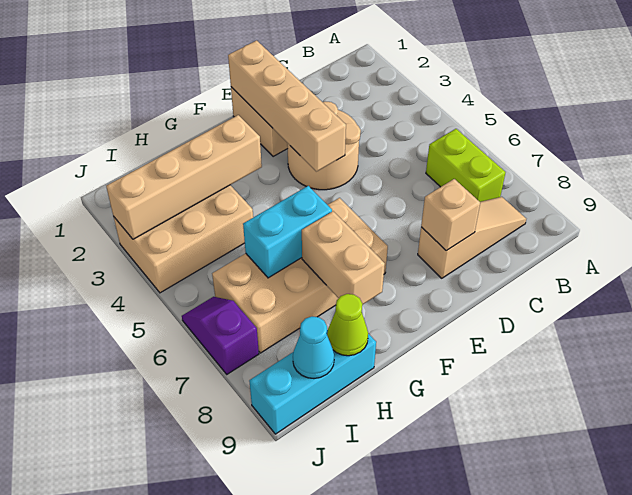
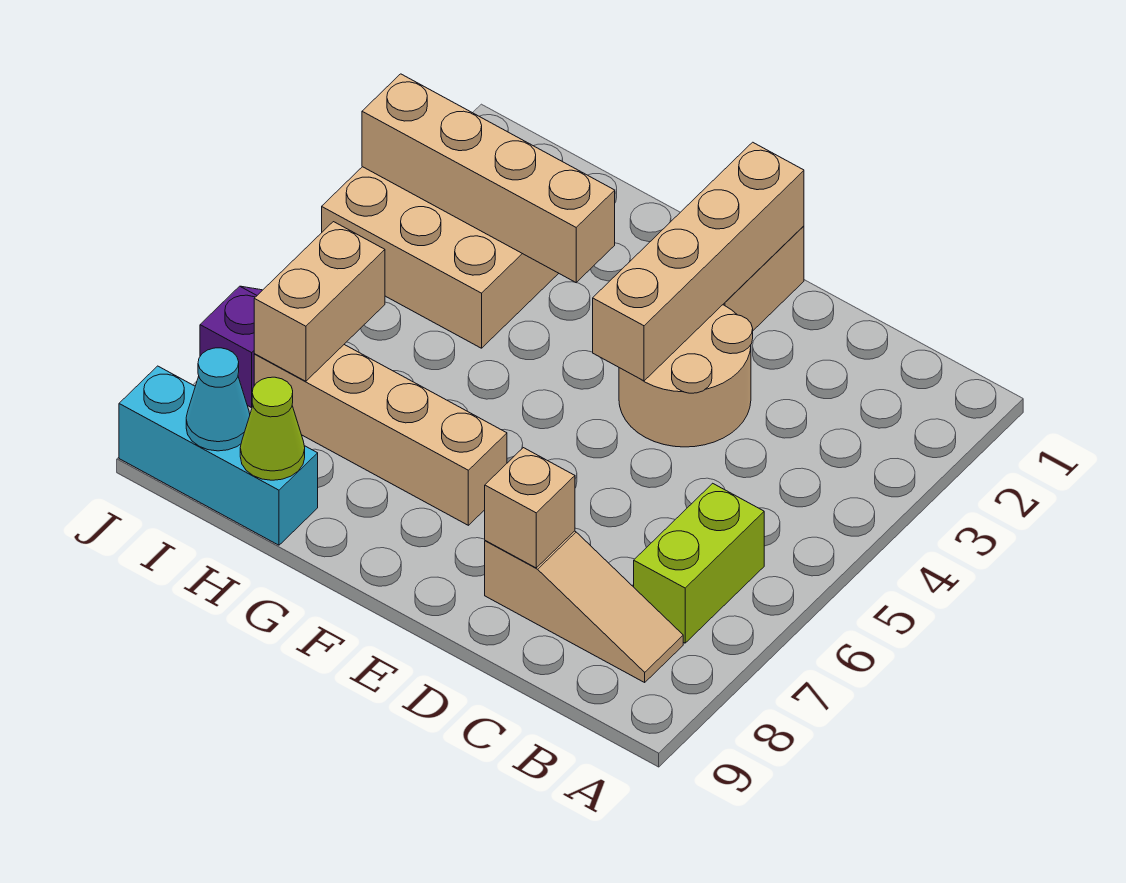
tan 2x4 brick [212,198,388,353] -> tan 1x4 brick [254,345,507,525]
cyan 1x2 brick [243,186,332,278] -> none
tan 1x2 brick [302,211,385,305] -> tan 1x2 brick moved to [254,222,385,381]

